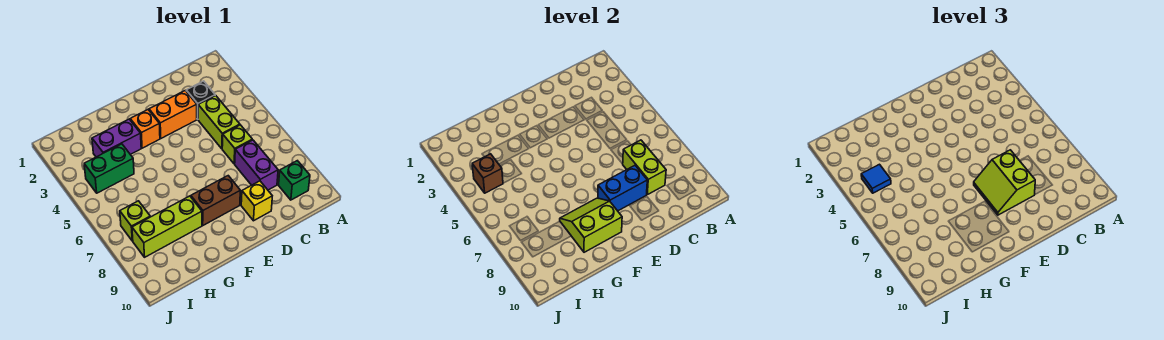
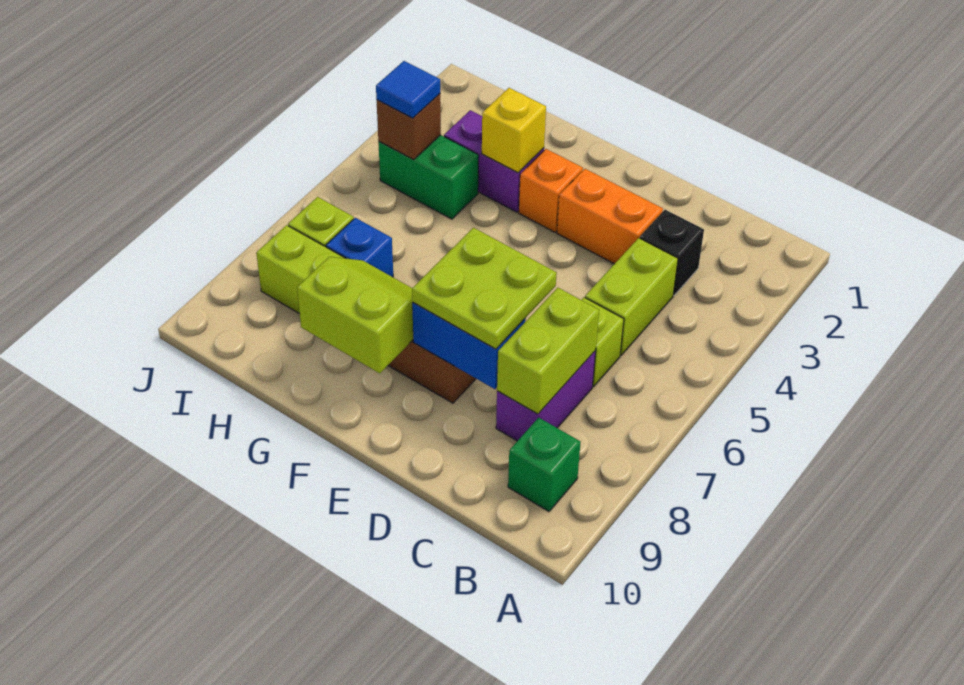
lime 2x2 slope [974,150,1035,215] -> lime 2x2 plate [412,228,557,349]
yellow 1x1 brick [241,181,272,221] -> yellow 1x1 brick moved to [482,88,546,173]
none -> blue 1x1 brick [326,218,393,277]

